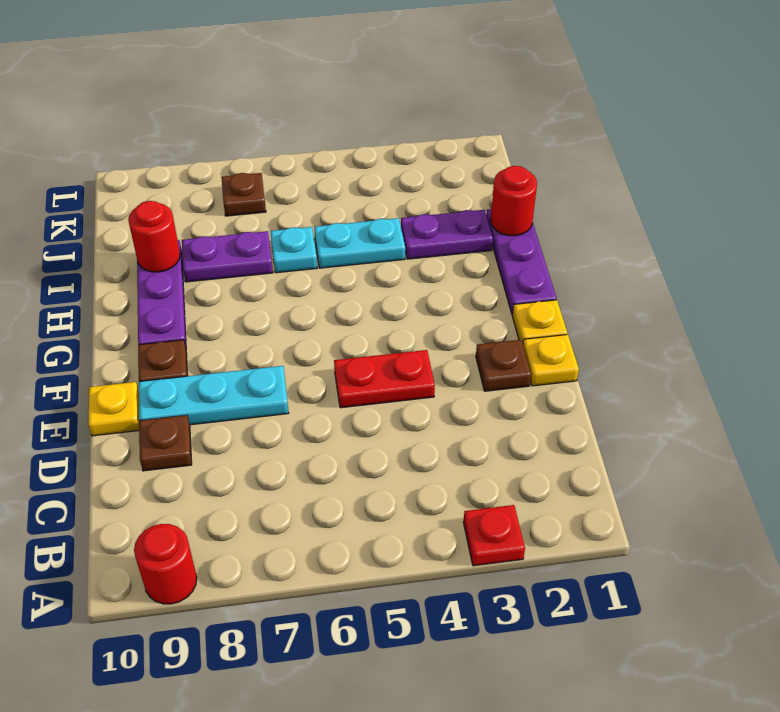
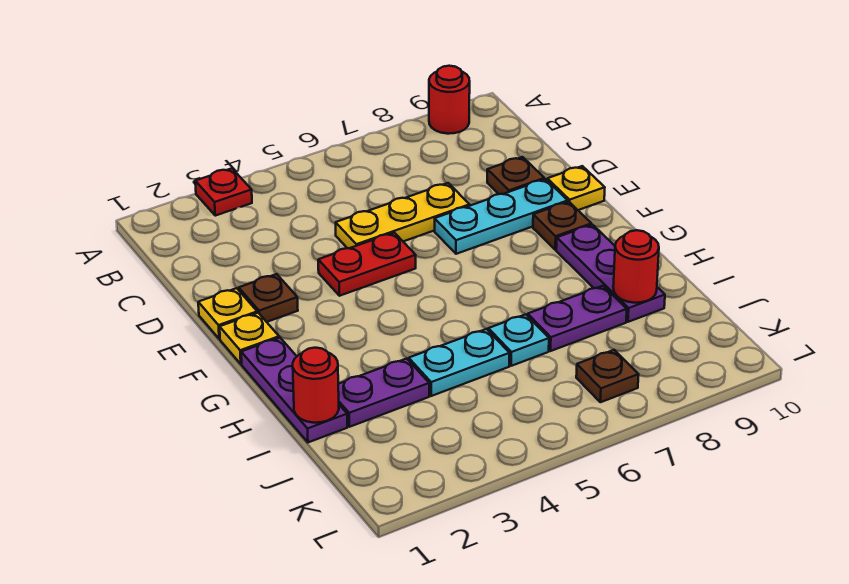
none -> yellow 1x3 plate [336,183,470,248]

